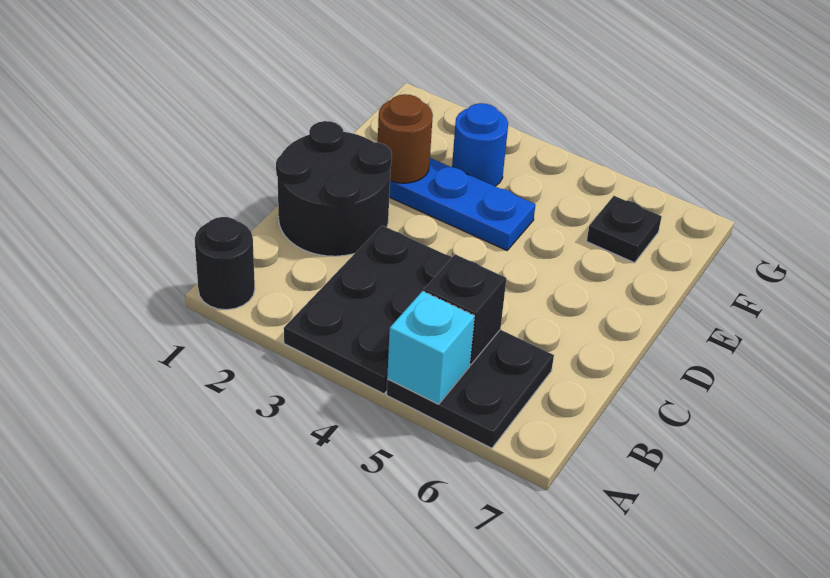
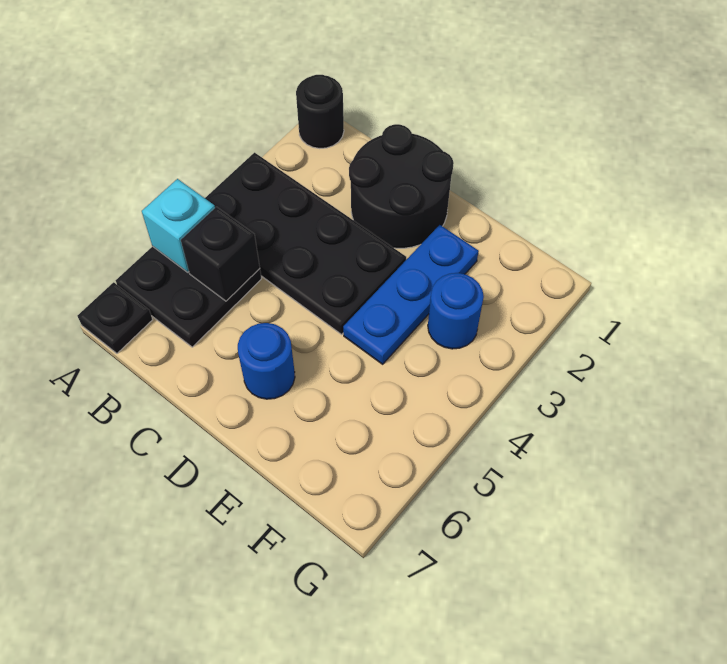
black 2x3 plate [284,225,452,394] -> black 2x4 plate [205,153,406,334]
none -> blue 1x1 round brick [238,323,295,399]
brown 1x1 round brick [378,94,433,183] -> none
black 1x1 plate [587,196,662,263] -> black 1x1 plate moved to [77,282,153,353]

